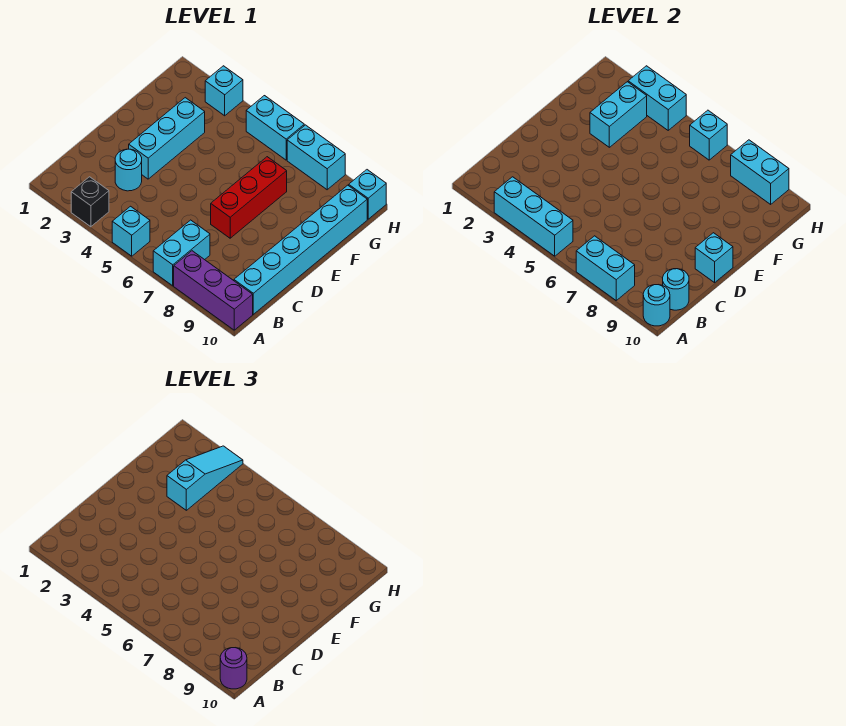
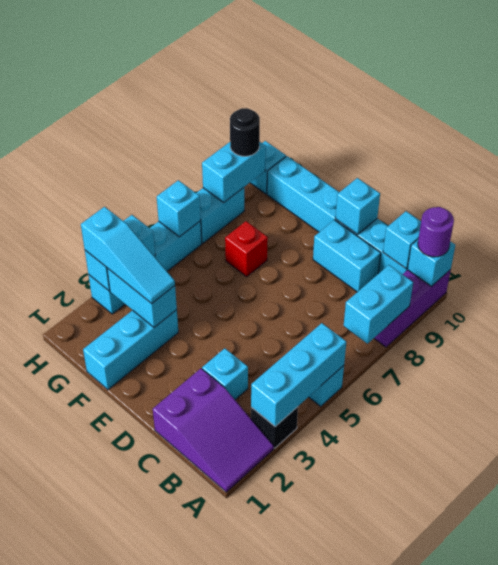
none -> purple 2x3 slope [153,369,274,492]
cyan 1x2 brick [153,220,210,286] -> cyan 1x2 brick moved to [313,220,381,292]
cyan 1x1 round brick [643,285,670,326] -> cyan 1x1 brick [408,240,455,286]
cyan 1x1 round brick [663,269,689,310] -> cyan 1x1 brick [383,211,421,269]
cyan 1x1 round brick [115,149,142,191] -> cyan 1x1 brick [202,348,248,400]
cyan 1x3 brick [129,98,205,179] -> cyan 1x3 brick turned to [83,310,178,390]
red 1x3 brick [211,157,287,238] -> red 1x1 brick [225,221,268,277]
cyan 1x3 slope [167,446,243,510] -> cyan 1x3 slope turned to [81,207,175,304]
none -> black 1x1 round brick [230,108,260,156]

